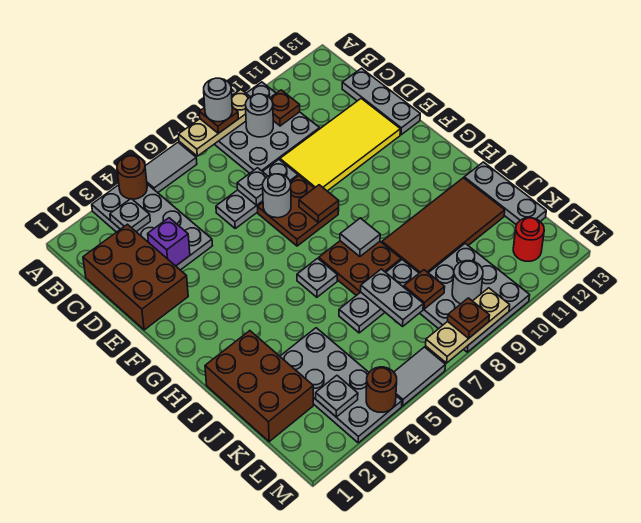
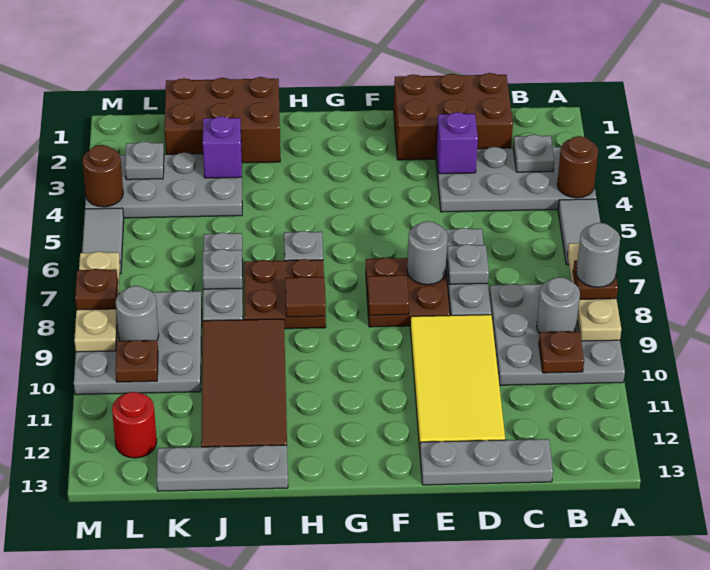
grey 1x1 tile [340,218,380,257] -> brown 1x1 tile [285,277,326,317]
none -> purple 1x1 brick [203,116,242,178]
grey 1x2 plate [361,269,423,326] -> grey 1x1 plate [203,249,242,289]
brown 1x1 plate [404,270,445,309] -> brown 1x1 plate moved to [115,340,158,382]

